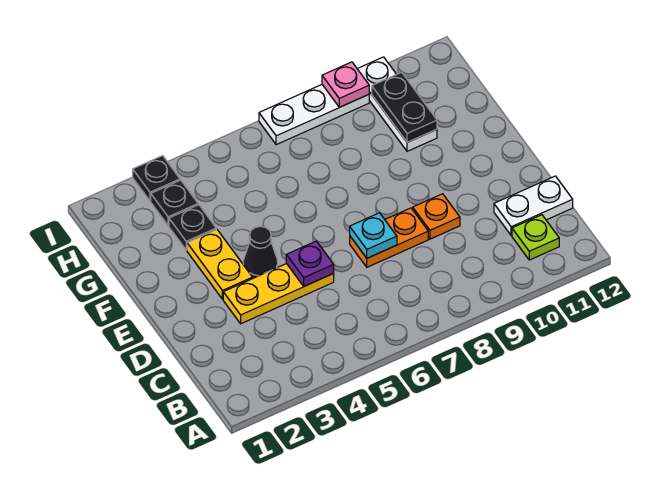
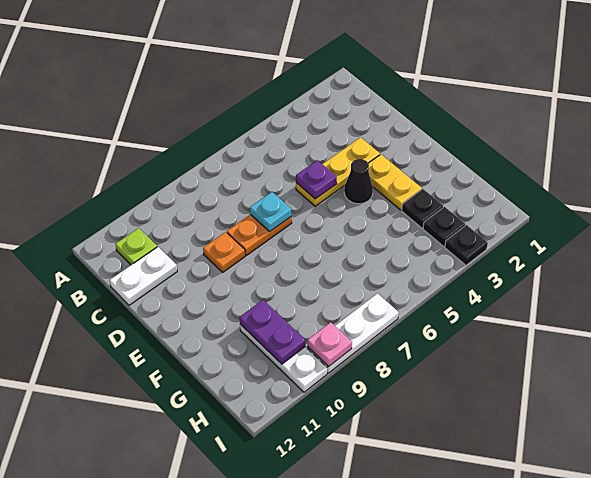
black 1x2 plate [372,72,437,142] -> purple 1x2 plate [240,300,305,364]

